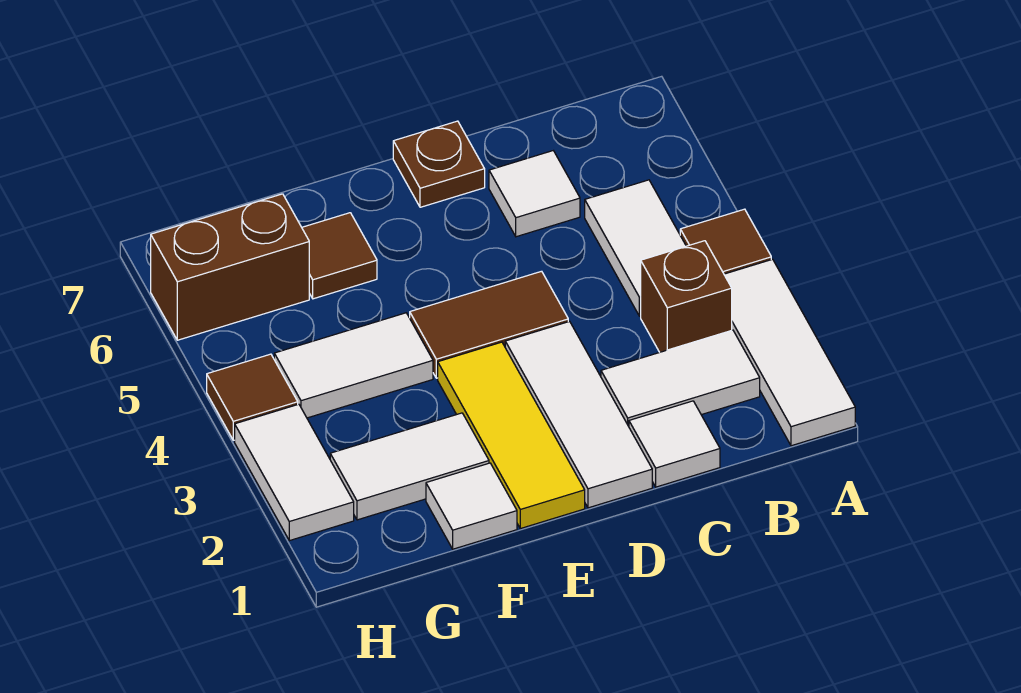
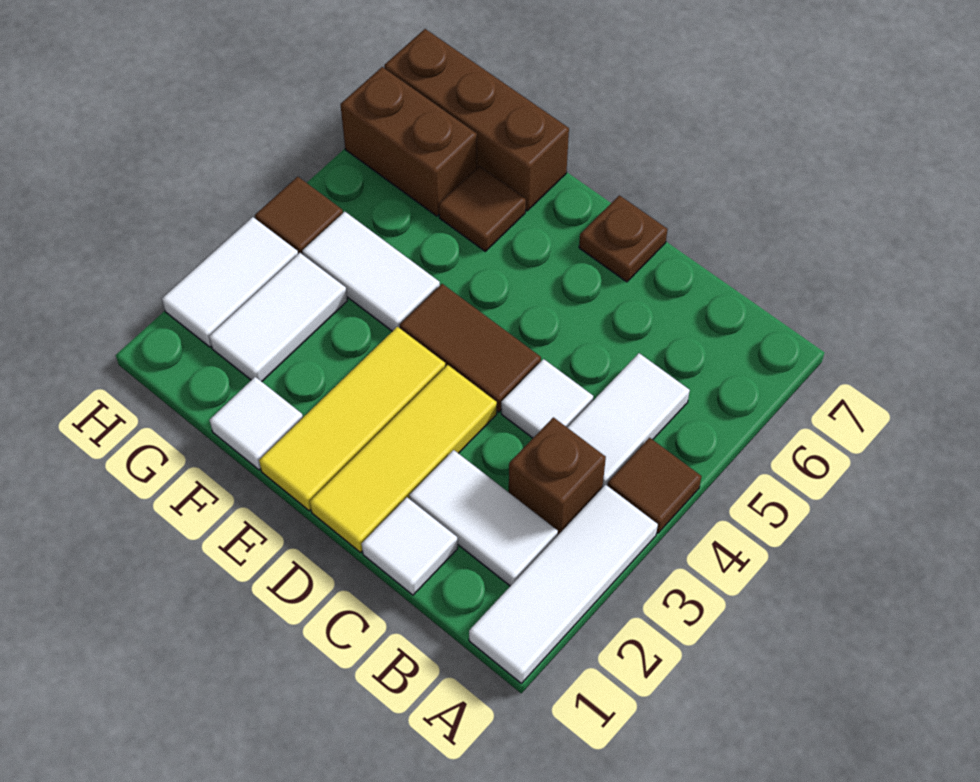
white 1x1 tile [489,151,580,237] -> white 1x1 tile moved to [501,359,593,438]
white 1x3 tile [505,321,652,508] -> yellow 1x3 tile [310,365,497,552]
white 1x2 tile [330,413,489,520] -> white 1x2 tile turned to [209,253,347,382]
none -> brown 1x3 brick [384,29,569,211]

